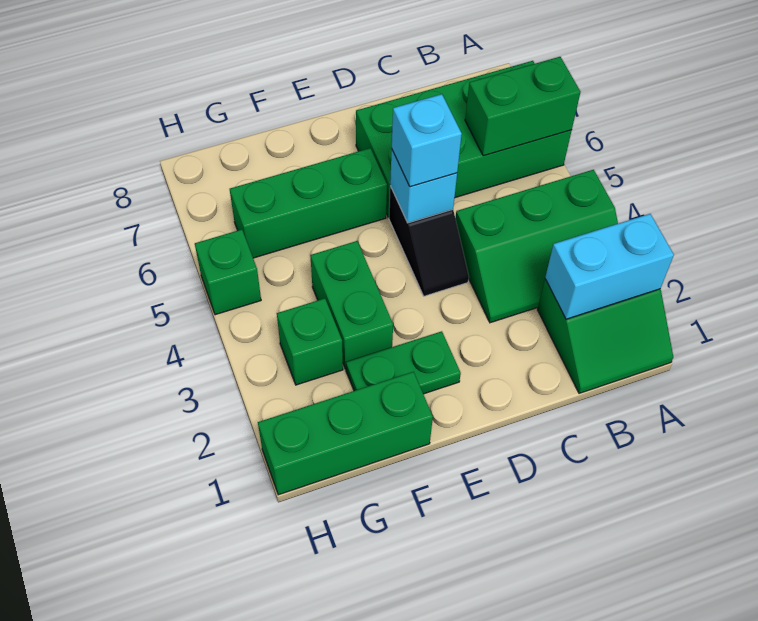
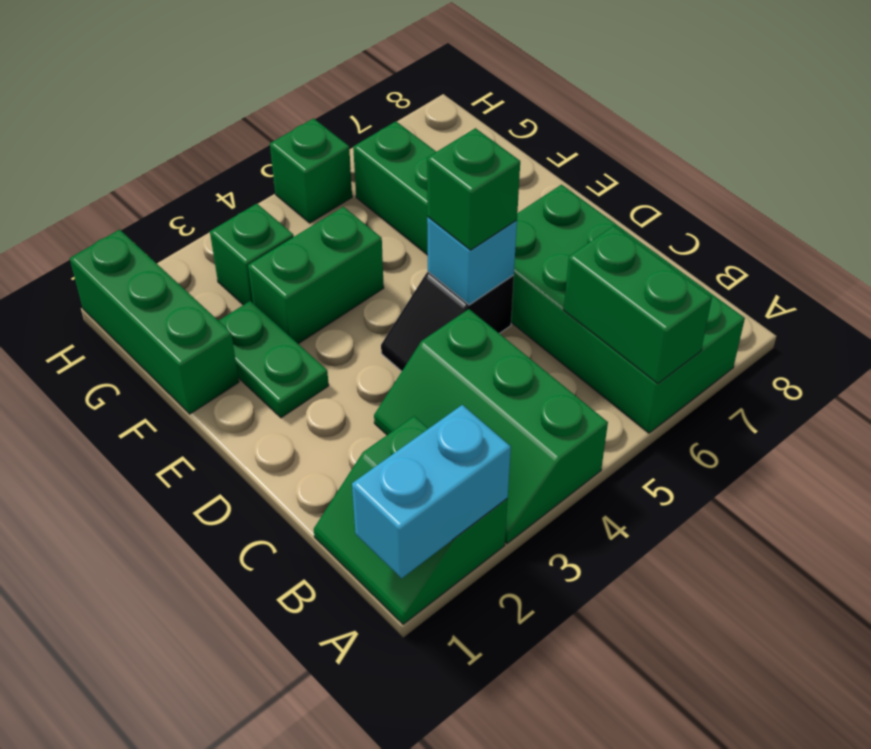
cyan 1x2 brick [545,214,674,319] -> cyan 1x2 brick turned to [352,405,511,578]
cyan 1x1 brick [392,94,462,187] -> green 1x1 brick [427,128,520,250]

